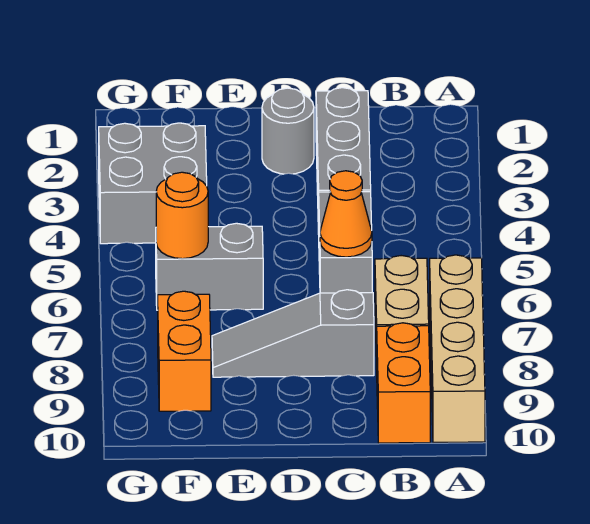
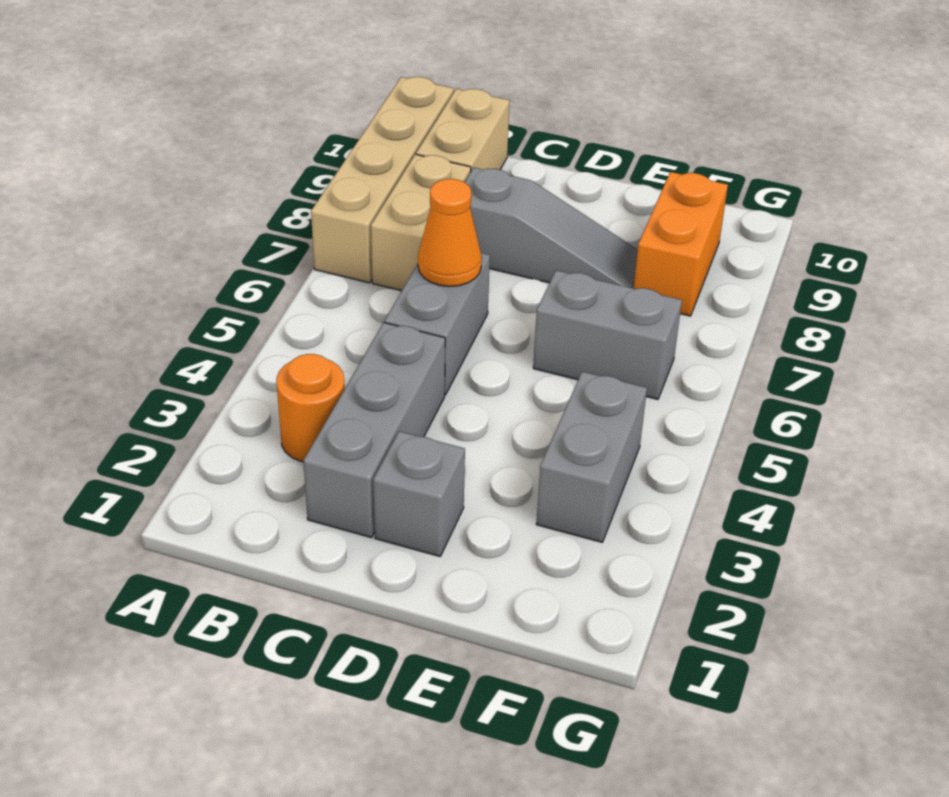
orange 1x2 brick [377,323,430,443] -> tan 1x2 brick [416,89,510,171]
grey 1x1 round brick [262,88,314,174] -> grey 1x1 brick [373,431,465,556]
grey 2x2 brick [99,123,207,244] -> grey 1x2 brick [536,372,647,542]
orange 1x1 round brick [156,172,208,259] -> orange 1x1 round brick moved to [276,354,345,462]

